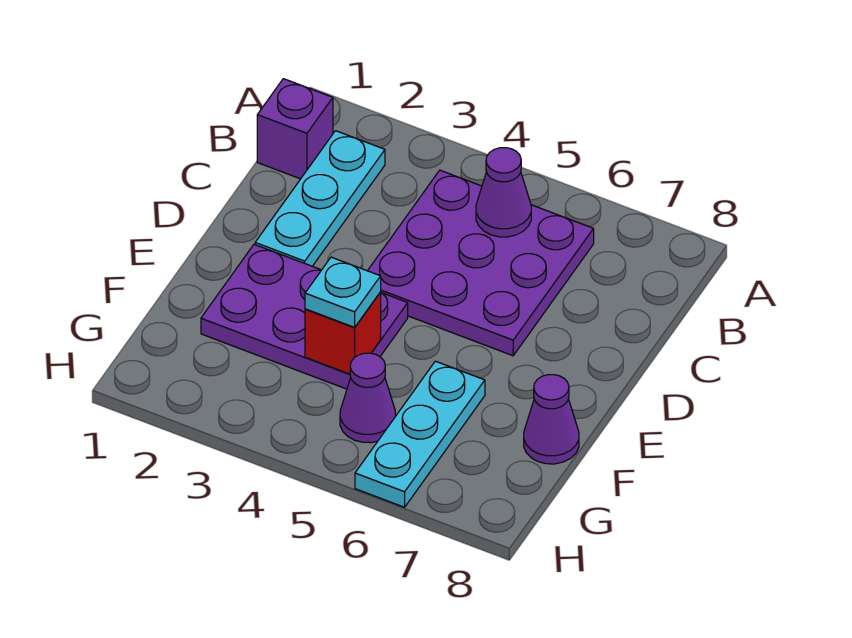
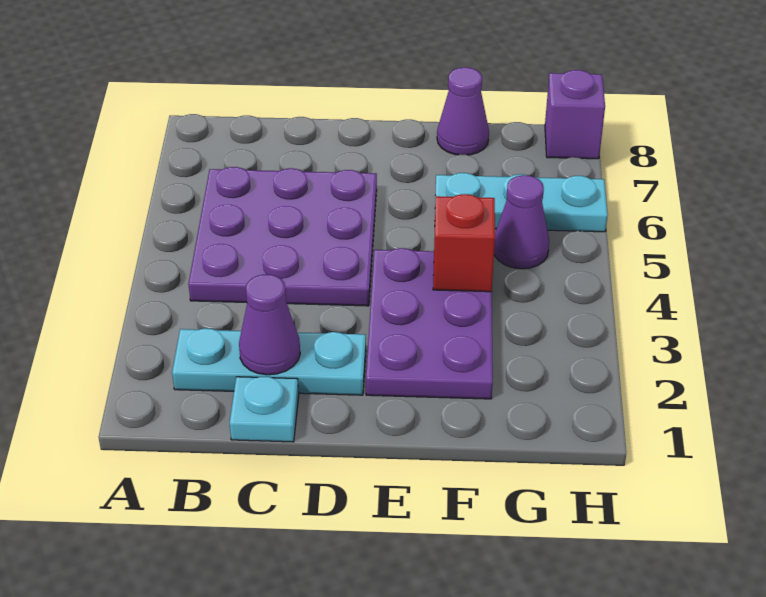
purple 1x1 brick [257,79,333,179] -> purple 1x1 brick moved to [545,70,605,159]
purple 1x1 cone [476,148,531,237] -> purple 1x1 cone moved to [239,274,300,375]
cyan 1x1 plate [305,257,381,327] -> cyan 1x1 plate moved to [230,377,299,442]

